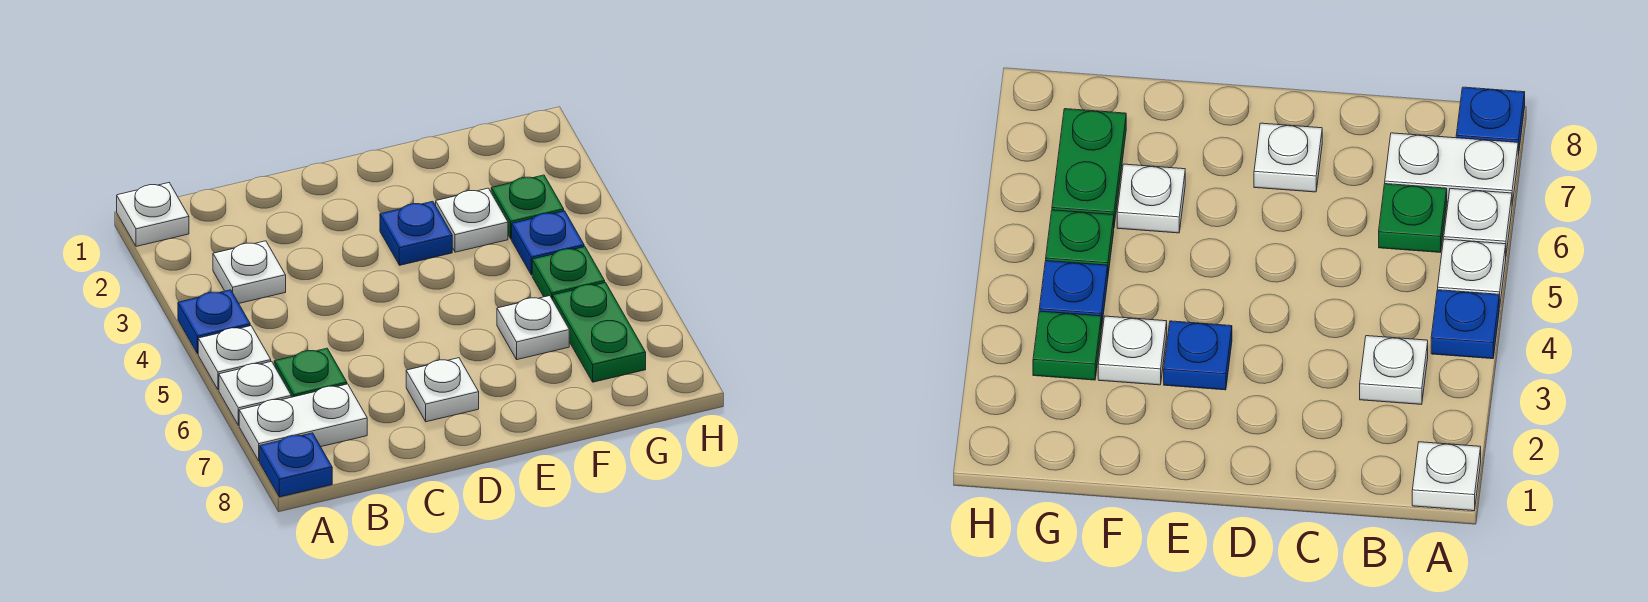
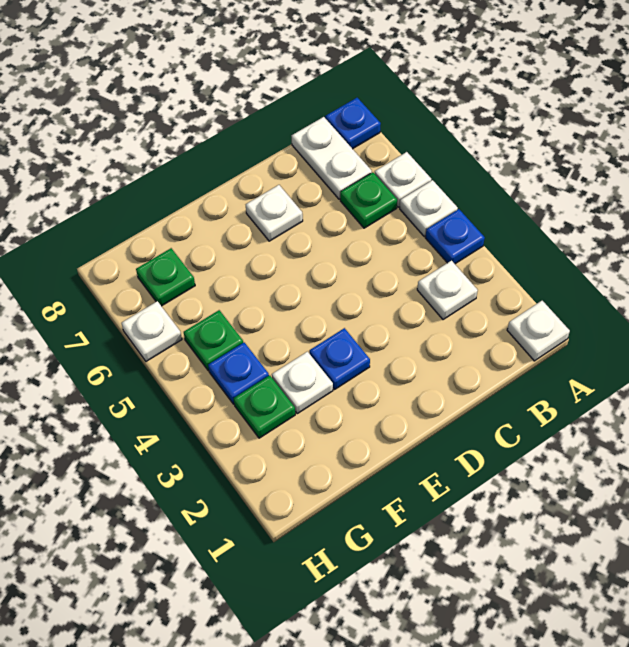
white 1x2 plate [239,384,367,461] -> white 1x2 plate turned to [292,117,372,199]
white 1x1 plate [497,296,569,360] -> white 1x1 plate moved to [122,301,182,361]
green 1x2 plate [553,282,646,382] -> green 1x1 plate [136,248,195,306]

